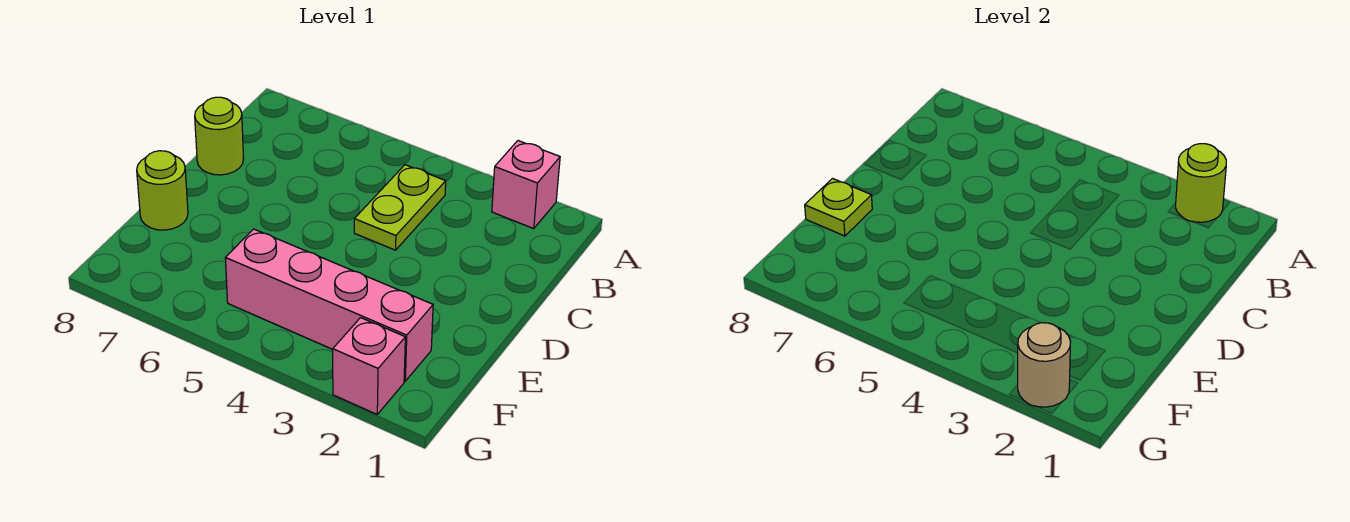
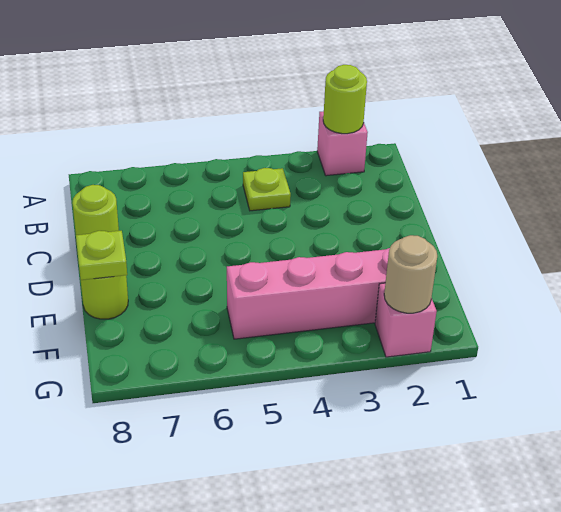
lime 1x2 plate [354,165,446,250] -> lime 1x1 plate [243,168,291,211]

